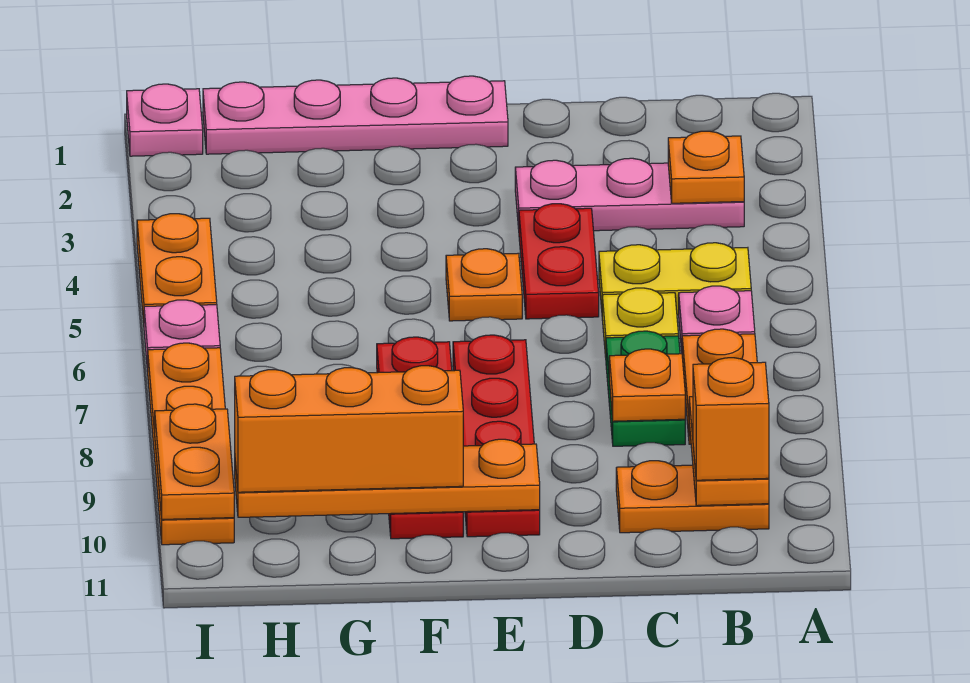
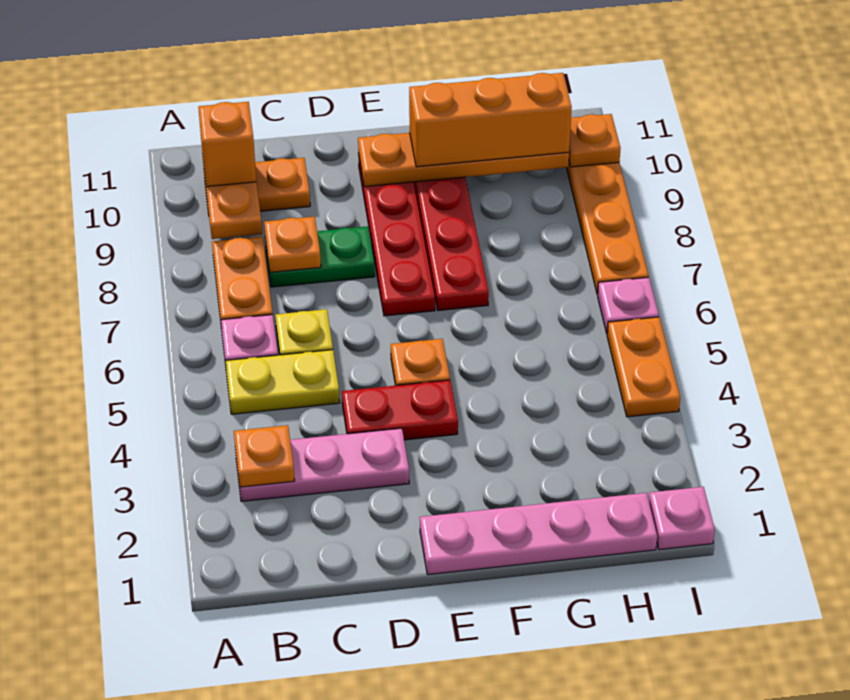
green 1x2 plate [606,331,685,446] -> green 1x2 plate turned to [265,226,375,287]
red 1x2 plate [519,204,599,319] -> red 1x2 plate turned to [342,380,458,440]
orange 1x2 plate [155,404,234,519] -> orange 1x1 plate [569,114,621,167]

